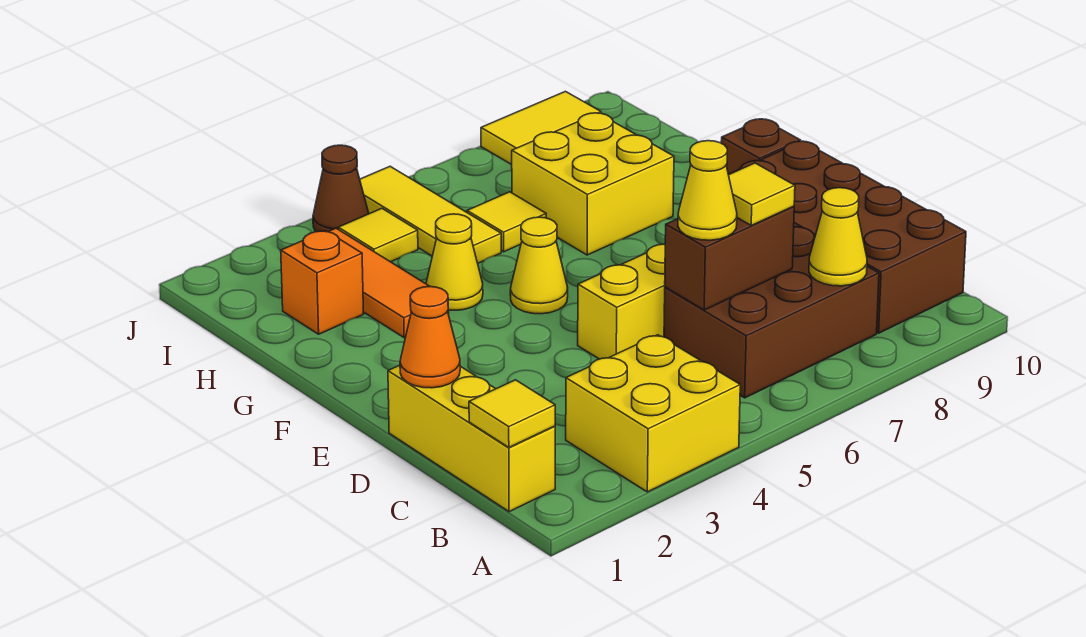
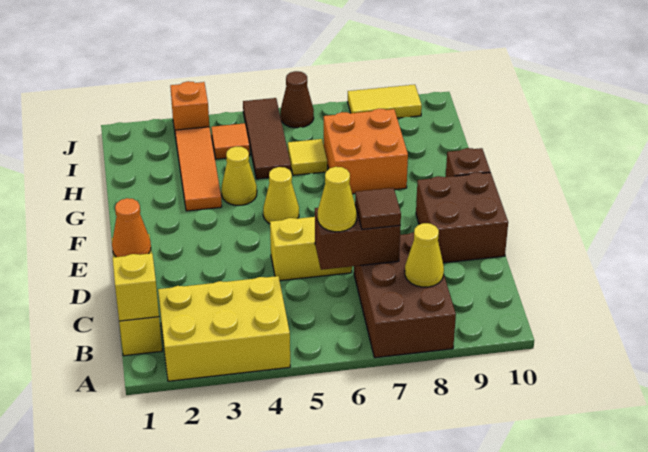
yellow 2x2 brick [566,335,740,492] -> yellow 2x3 brick [158,276,290,381]
yellow 1x1 tile [469,380,555,447] -> yellow 1x1 brick [112,253,159,321]
brown 2x3 brick [664,227,879,398] -> brown 2x3 brick turned to [354,232,456,358]
brown 2x4 brick [728,141,966,333] -> brown 2x2 brick [416,172,508,263]
yellow 1x1 tile [729,163,795,225] -> brown 1x1 tile [355,188,401,229]
yellow 2x2 brick [512,113,674,255] -> orange 2x2 brick [324,109,408,194]
orange 1x1 brick [281,231,363,334] -> orange 1x1 brick moved to [170,81,209,137]
yellow 1x3 tile [360,166,501,263] -> brown 1x3 tile [243,98,291,179]
yellow 1x1 tile [338,208,418,262] -> orange 1x1 tile [211,123,250,159]
brown 1x1 cone [313,145,369,232] -> brown 1x1 cone moved to [280,71,314,128]

